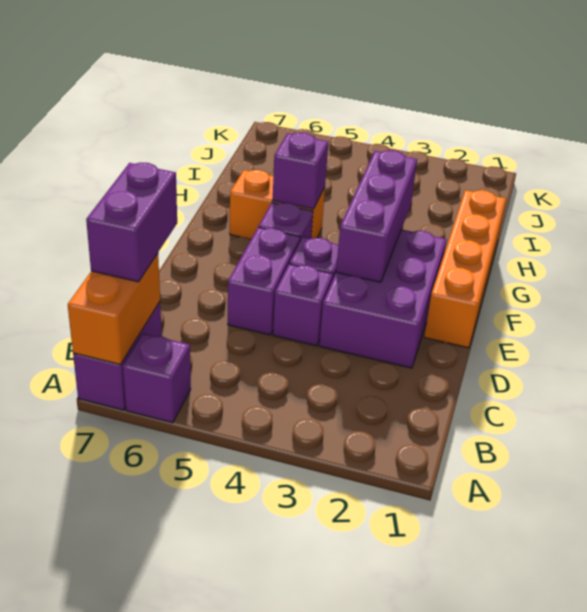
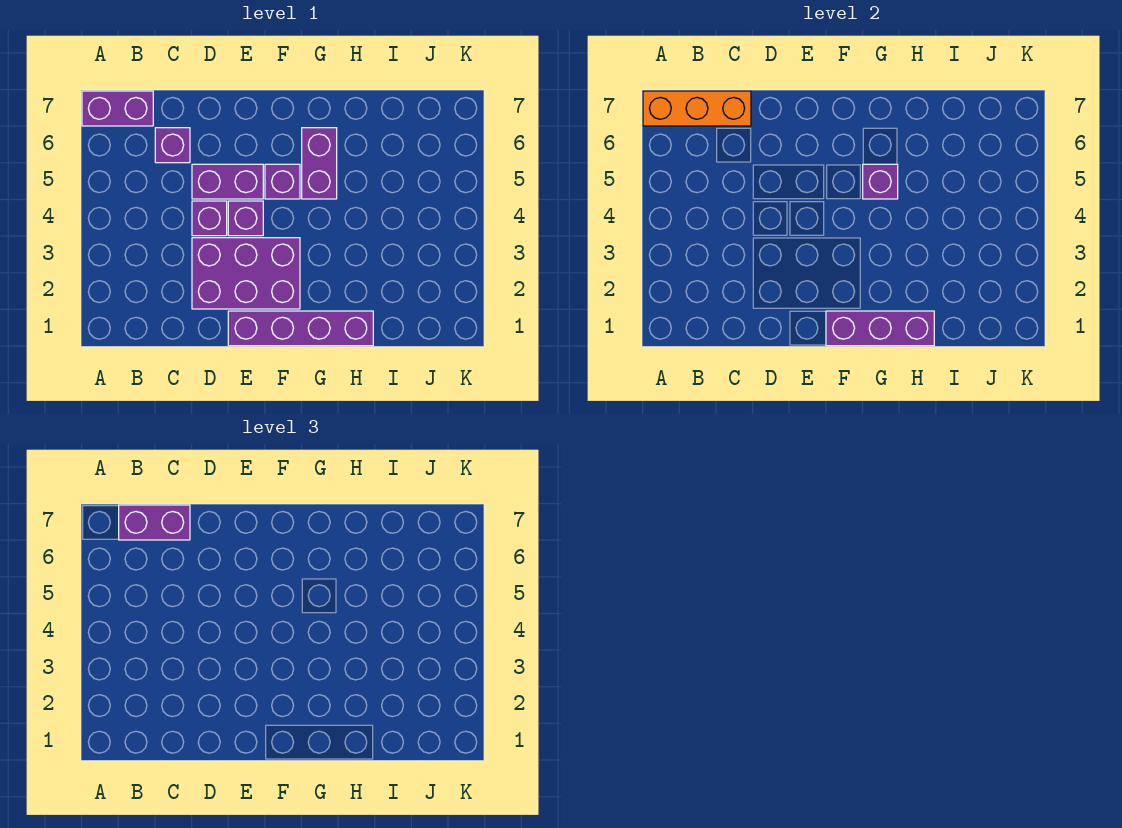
purple 1x1 brick [123,333,191,423] -> purple 1x1 brick moved to [155,128,190,163]
orange 1x2 brick [68,254,160,364] -> orange 1x3 brick [643,91,751,126]
orange 1x4 brick [424,190,506,348] -> purple 1x4 brick [228,311,373,346]
purple 1x3 brick [336,150,417,282] -> purple 1x3 brick moved to [826,311,934,346]
orange 1x2 brick [230,170,325,239] -> purple 1x2 brick [302,128,337,199]

